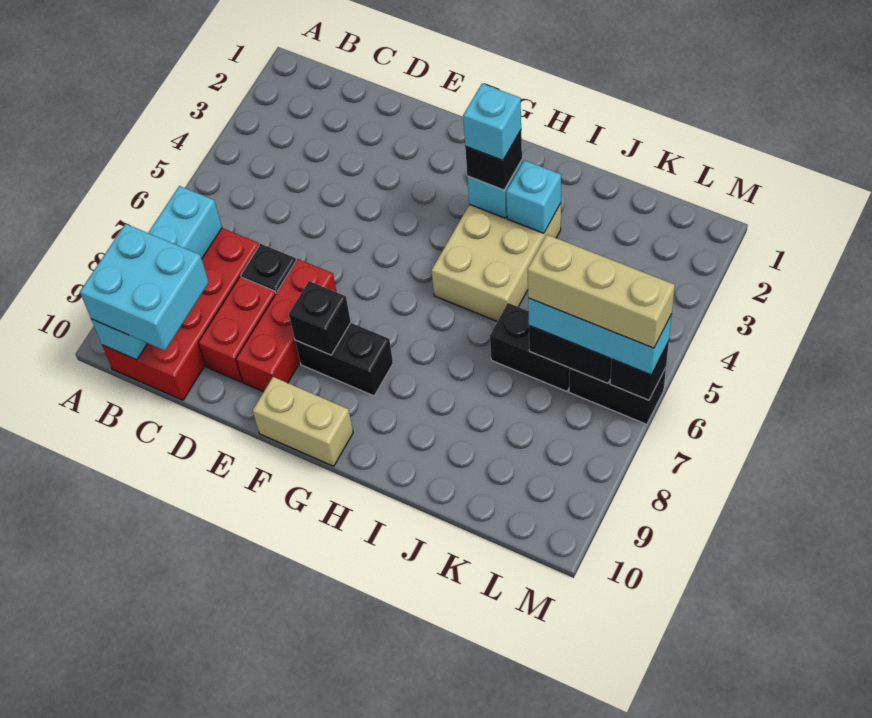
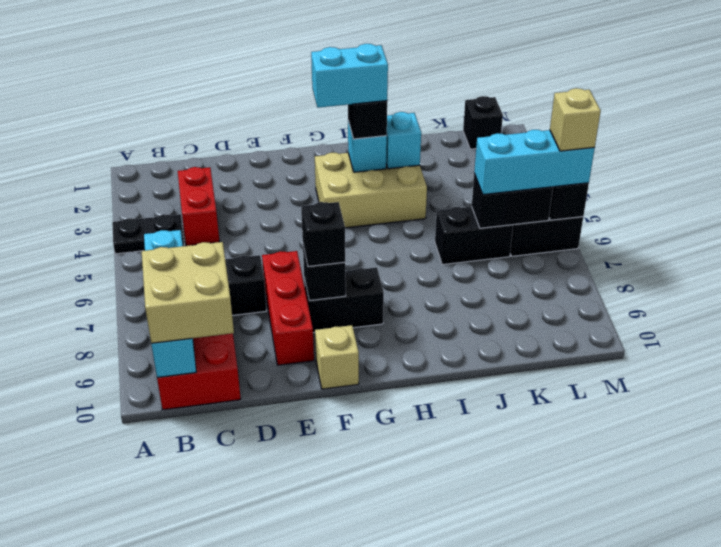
none -> black 1x2 plate [112,214,184,254]
cyan 2x2 brick [80,224,209,350] -> tan 2x2 brick [142,242,234,343]
red 1x2 brick [198,277,276,382] -> red 1x2 brick moved to [178,167,220,246]
none -> black 1x1 brick [301,202,345,266]
tan 1x2 brick [253,377,353,466] -> tan 1x1 brick [315,325,359,389]
tan 2x3 brick [431,203,561,322] -> tan 2x3 brick turned to [315,153,427,228]
cyan 1x1 brick [463,84,521,160] -> cyan 1x2 brick [311,44,388,108]
tan 1x3 brick [528,235,675,348] -> tan 1x1 brick [550,88,601,151]
none -> black 1x1 brick [463,96,503,149]

